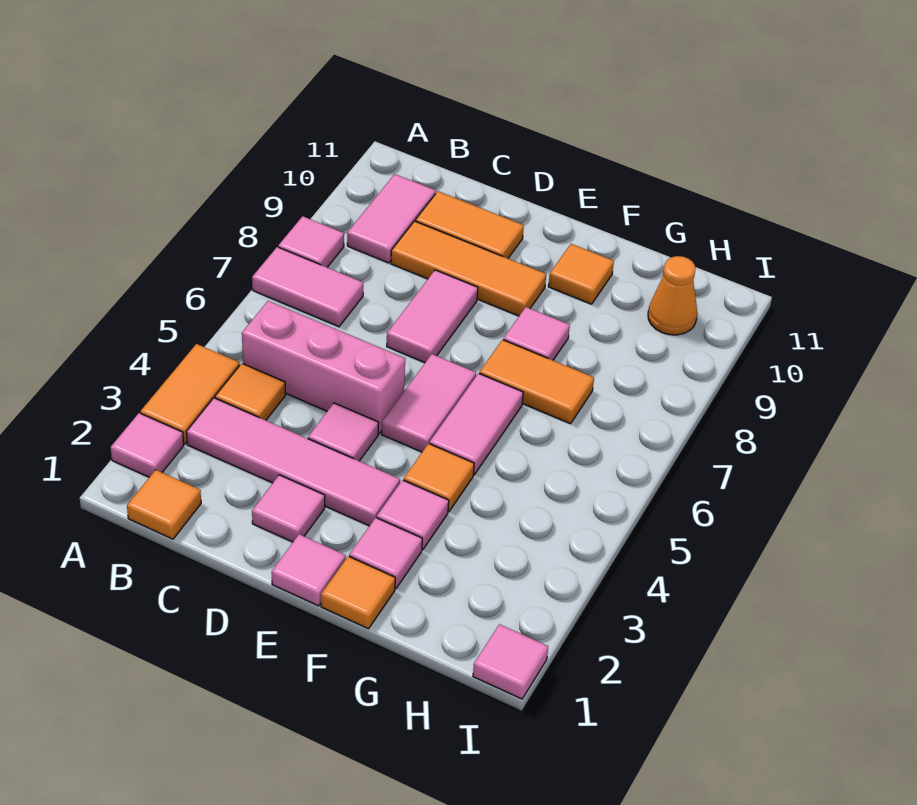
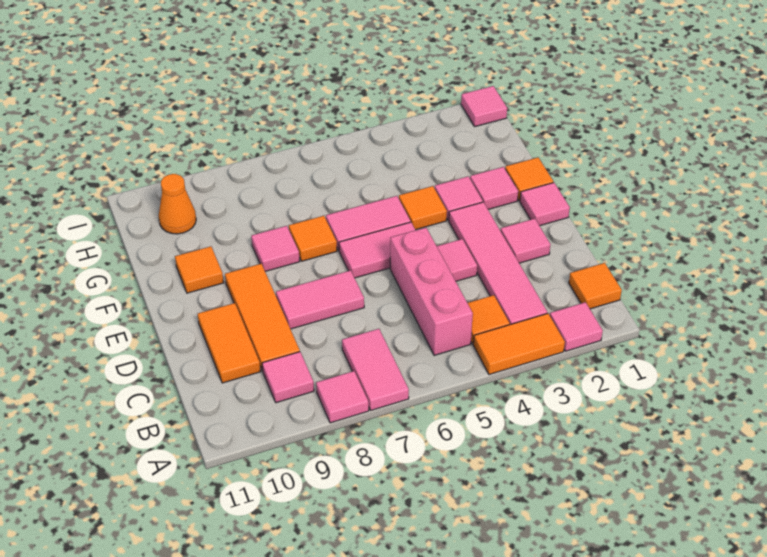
pink 1x2 tile [347,174,436,263] -> pink 1x1 tile [262,352,314,403]
orange 1x2 tile [479,340,594,424] -> orange 1x1 tile [289,216,337,261]

